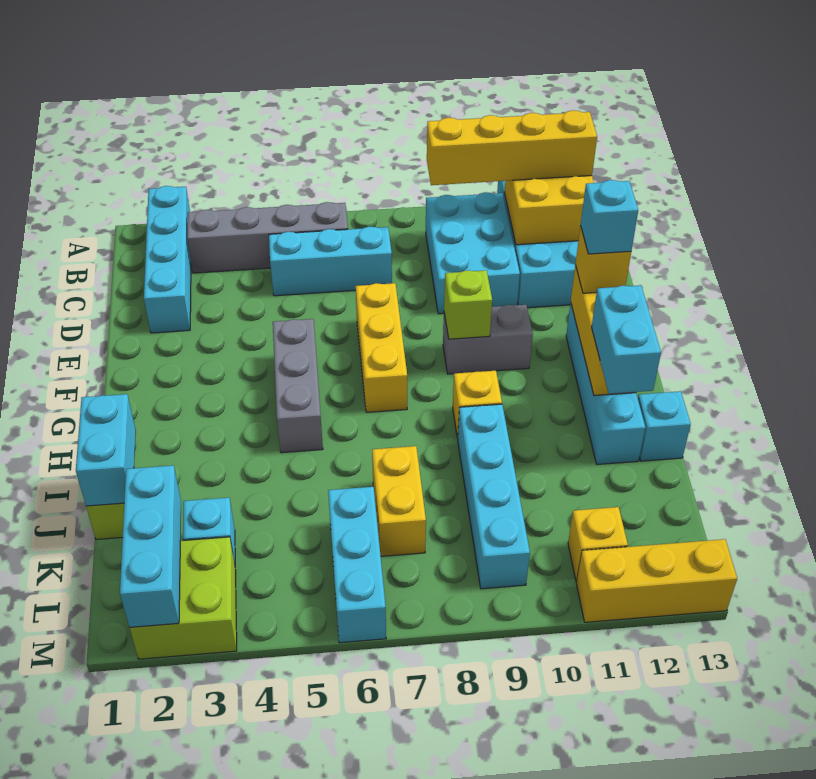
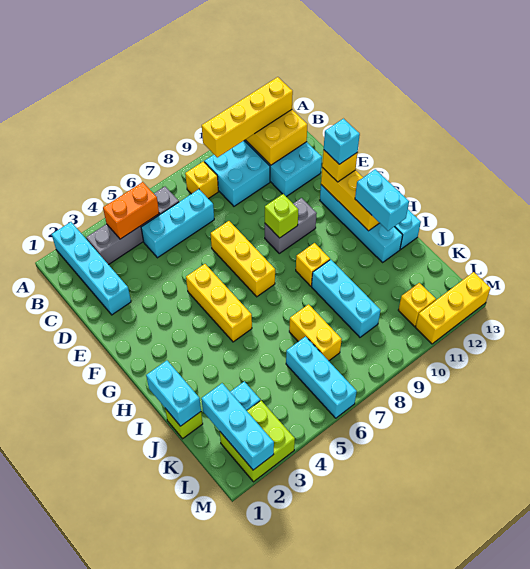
none -> orange 1x2 brick [103,182,159,239]
none -> yellow 1x1 brick [185,162,218,199]
cyan 2x3 brick [426,192,520,314] -> cyan 2x2 brick [204,141,270,206]
grey 1x3 brick [273,319,323,453] -> yellow 1x3 brick [186,264,252,342]
cyan 1x4 brick [458,404,530,589] -> cyan 1x3 brick [312,260,381,337]

